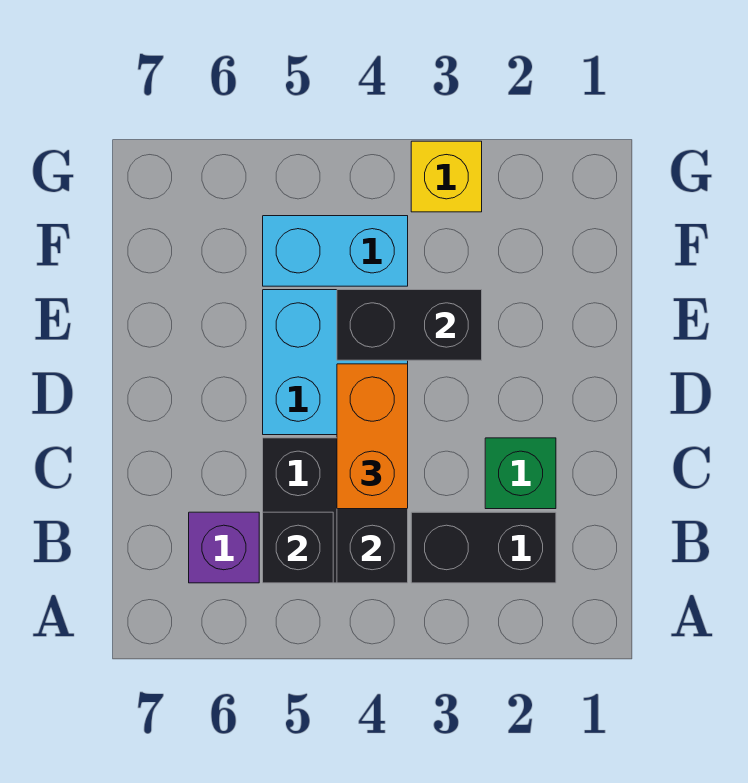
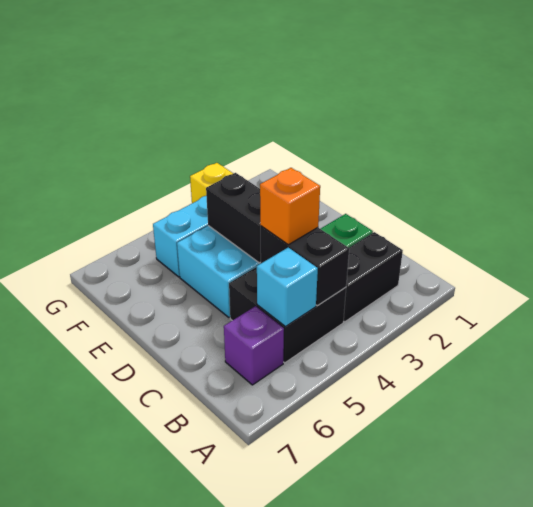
black 1x1 brick [263,512,333,583] -> cyan 1x1 brick [257,247,318,327]
orange 1x2 brick [337,364,408,509] -> orange 1x1 brick [260,168,320,245]
black 1x2 brick [337,290,482,360] -> black 1x2 brick turned to [206,173,261,263]

